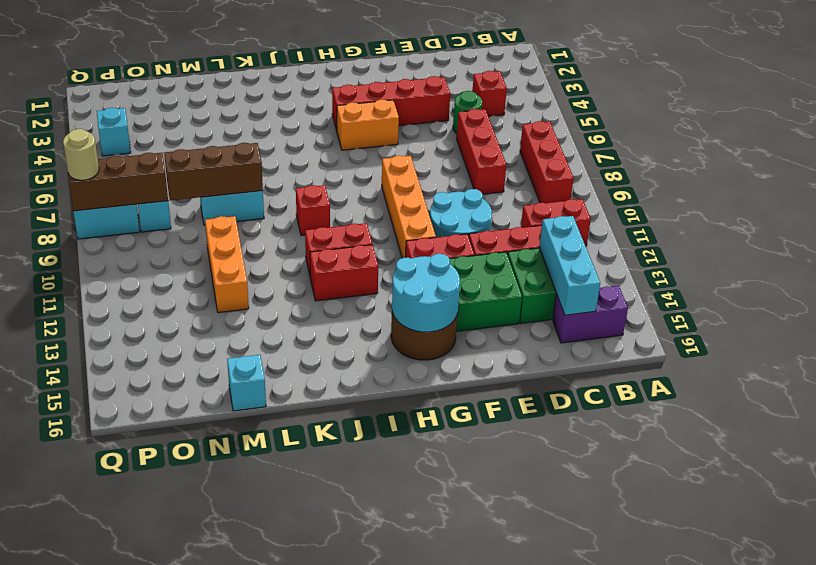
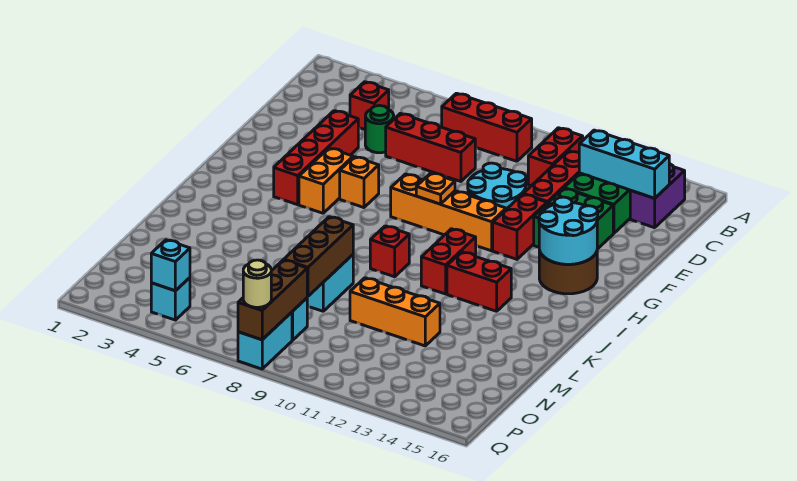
none -> orange 1x1 brick [340,157,379,208]
none -> orange 1x1 plate [416,173,455,204]
red 1x2 brick [310,245,378,301] -> red 1x2 brick turned to [447,252,511,311]
cyan 1x1 brick [227,355,266,411] -> cyan 1x1 brick moved to [151,240,190,291]

